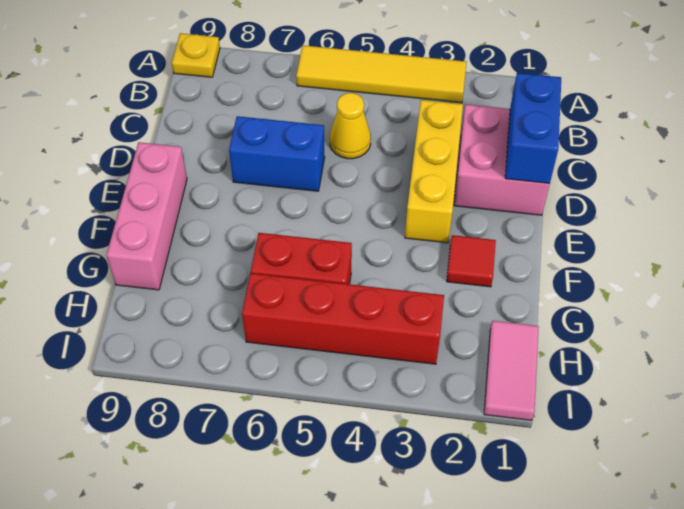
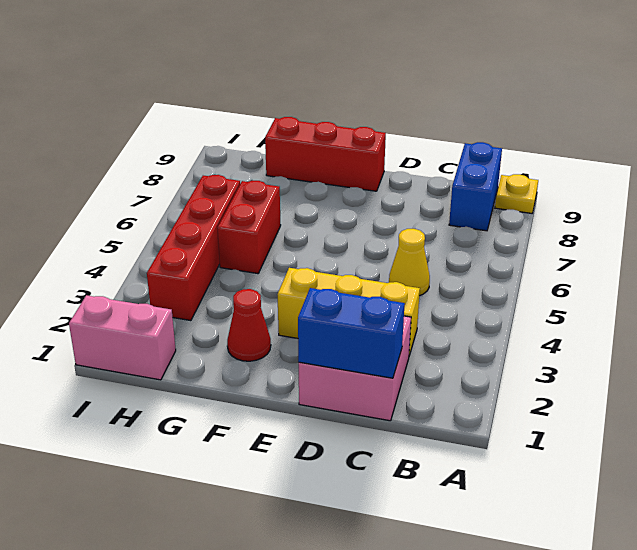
yellow 1x4 tile [296,45,466,103] -> none
blue 1x2 brick [229,116,325,191] -> blue 1x2 brick moved to [449,142,502,231]
pink 1x3 brick [106,142,187,290] -> red 1x3 brick [265,117,386,191]
red 1x1 tile [447,235,496,287] -> red 1x1 cone [227,289,271,361]
pink 1x2 tile [484,321,539,420] -> pink 1x2 brick [69,295,176,380]

